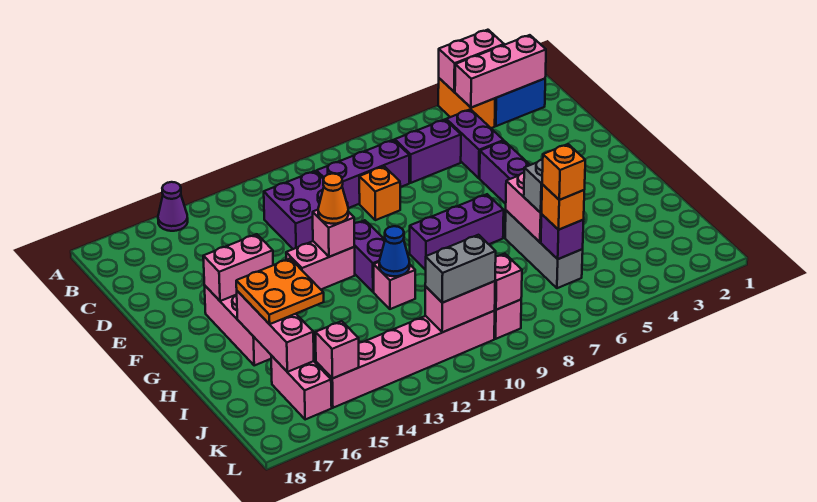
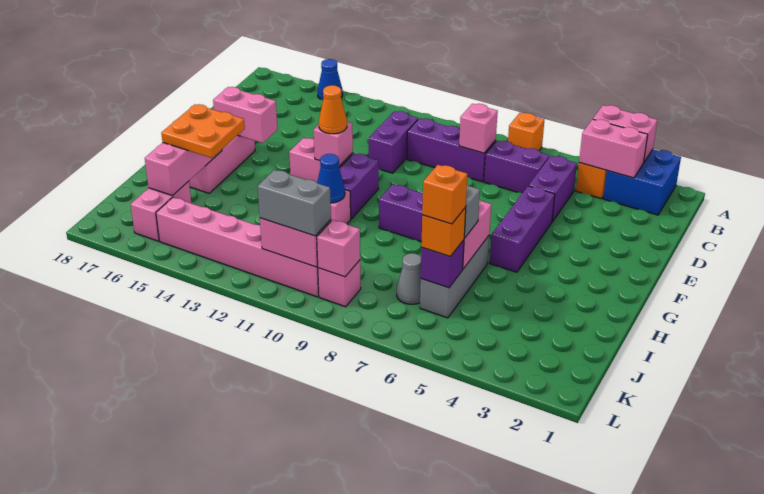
purple 1x1 cone [158,182,188,231] -> blue 1x1 cone [318,59,343,100]
pink 1x3 brick [455,35,546,108] -> pink 1x2 brick [579,119,648,178]
purple 2x2 brick [264,171,348,249] -> purple 1x2 brick [369,111,418,173]
orange 1x1 brick [359,166,400,220] -> orange 1x1 brick moved to [508,113,544,151]
none -> grey 1x1 cone [397,253,421,304]
pink 1x1 brick [315,321,359,379] -> pink 1x1 brick moved to [459,104,498,153]

